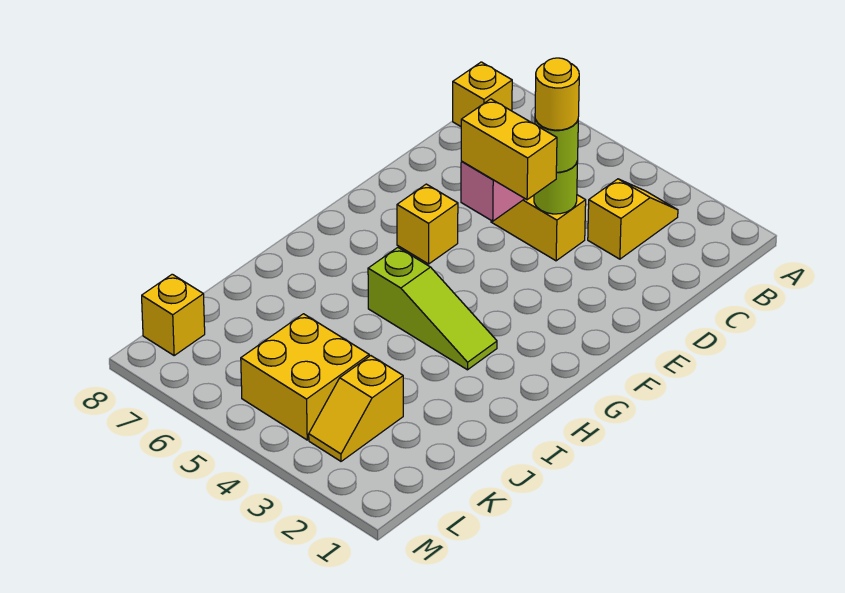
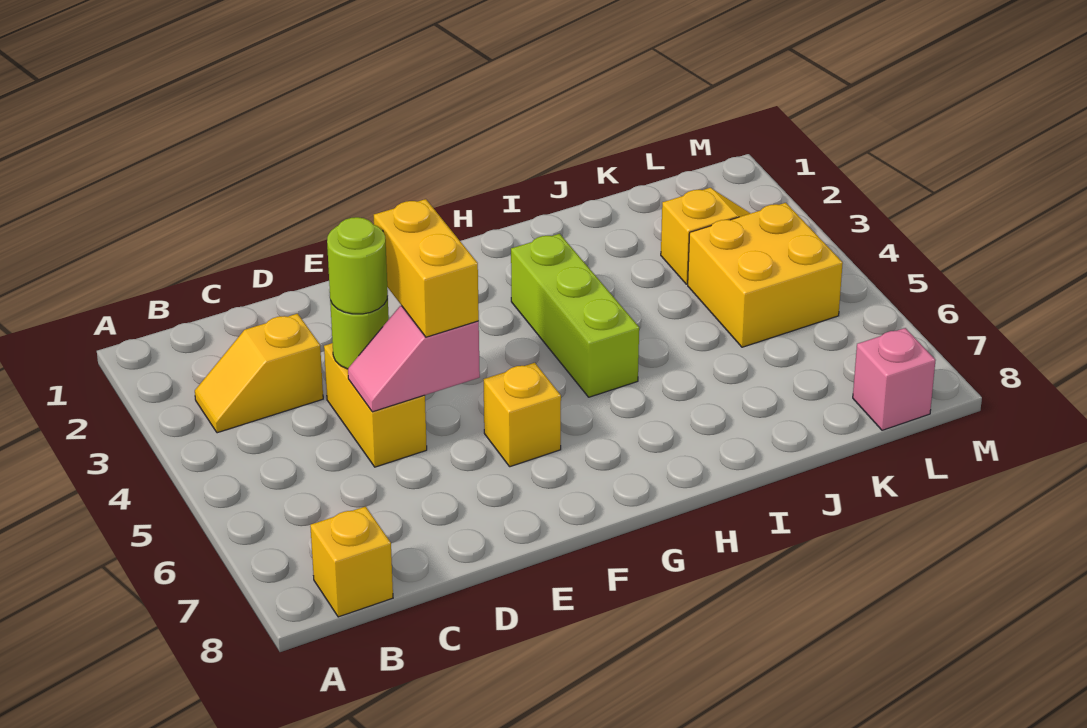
yellow 1x1 round brick [535,58,579,130] -> none
lime 1x3 slope [368,247,497,370] -> lime 1x3 brick [511,234,639,397]
yellow 1x1 brick [142,274,205,355] -> pink 1x1 brick [853,328,936,430]

